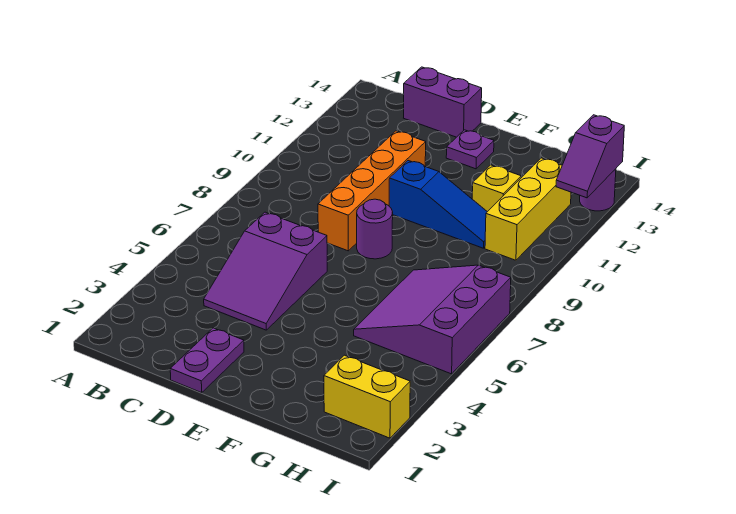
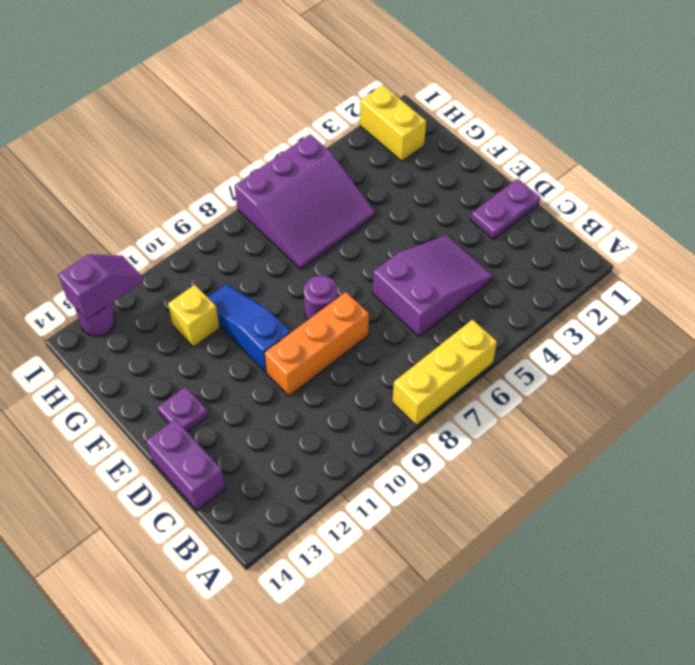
orange 1x4 brick [318,131,426,251] -> orange 1x3 brick [265,292,369,396]
yellow 1x3 brick [485,158,571,260] -> yellow 1x3 brick moved to [393,320,497,425]

